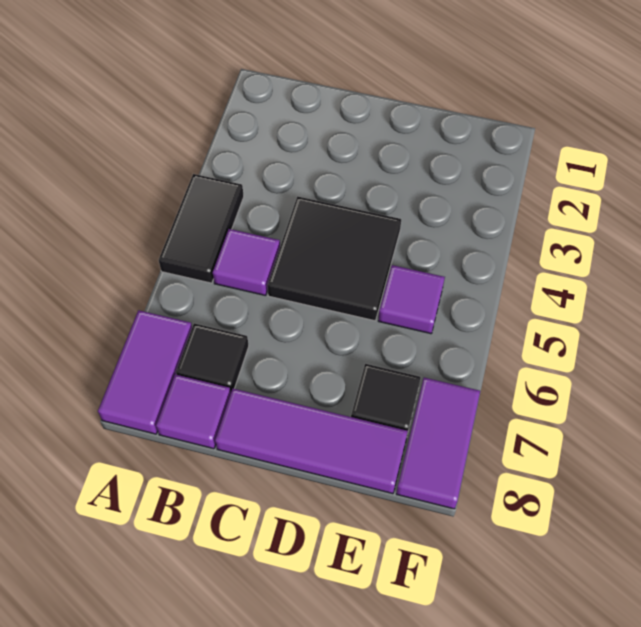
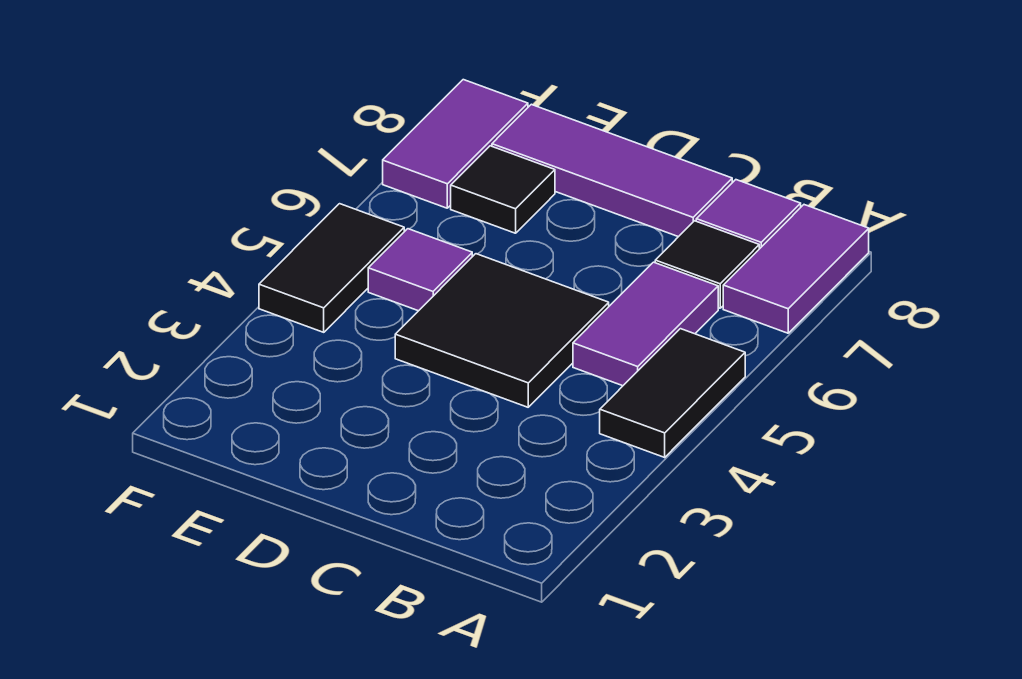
purple 1x1 tile [213,229,280,296] -> purple 1x2 tile [573,262,718,386]
none -> black 1x2 tile [259,204,404,332]

